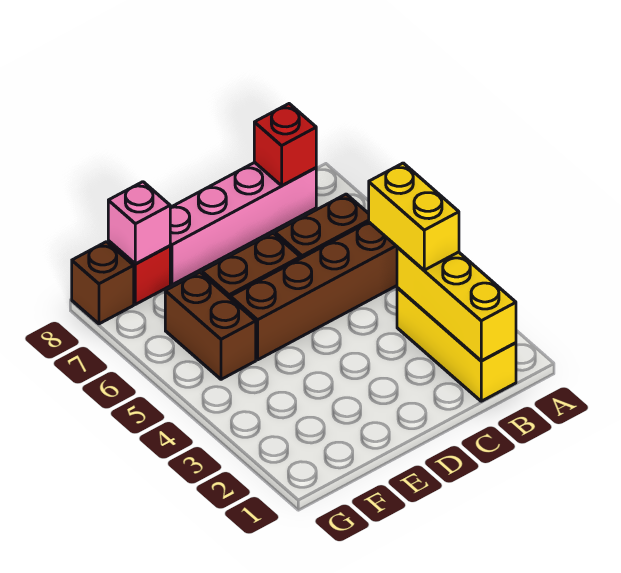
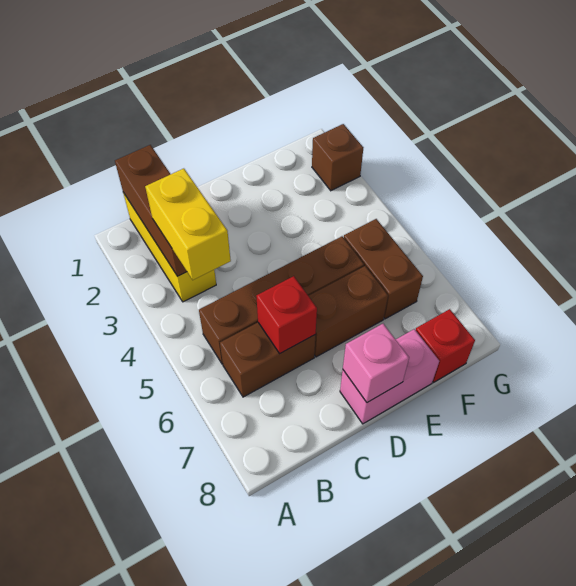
yellow 1x3 brick [397,247,516,361] -> brown 1x3 brick [115,145,187,276]
pink 1x4 brick [170,162,316,285] -> pink 1x2 brick [340,329,439,424]
red 1x1 brick [254,104,316,186] -> red 1x1 brick moved to [256,276,317,353]
pink 1x1 brick [108,182,170,264] -> pink 1x1 brick moved to [343,324,409,402]
brown 1x1 brick [72,242,134,324] -> brown 1x1 brick moved to [312,124,363,191]

